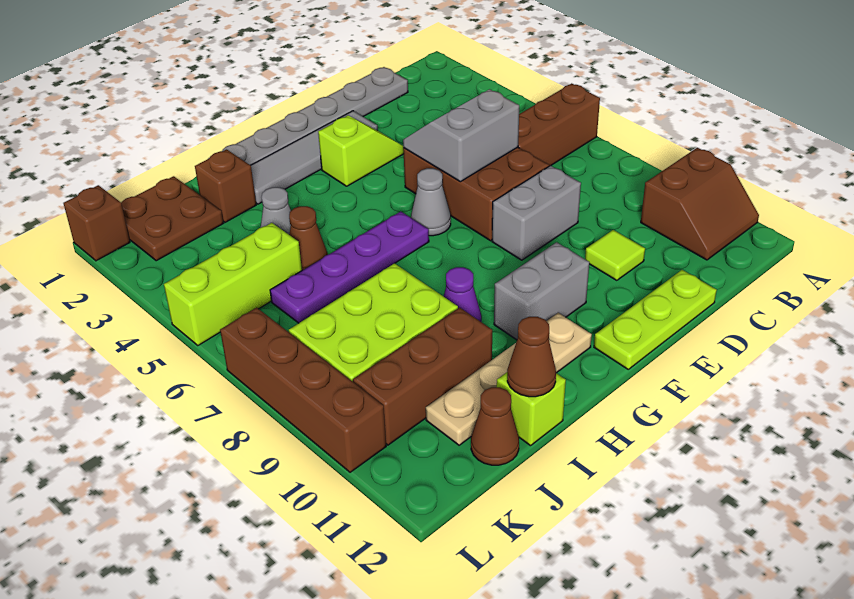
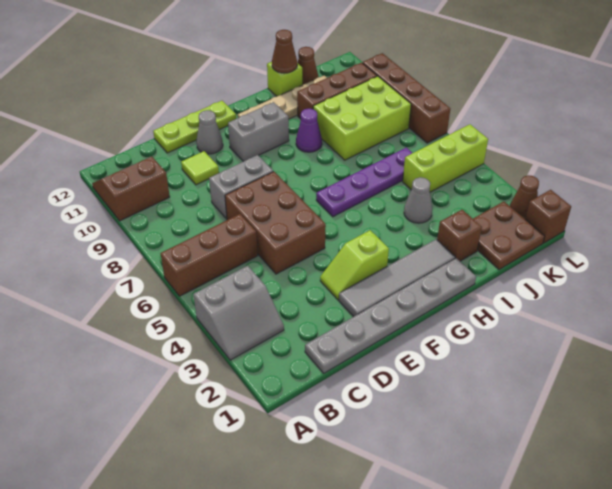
grey 2x2 slope [403,89,519,182] -> grey 2x2 slope moved to [193,266,284,360]
grey 1x1 cone [411,168,451,236] -> grey 1x1 cone moved to [196,110,223,154]
brown 1x1 cone [289,206,328,270] -> brown 1x1 cone moved to [510,175,539,219]

